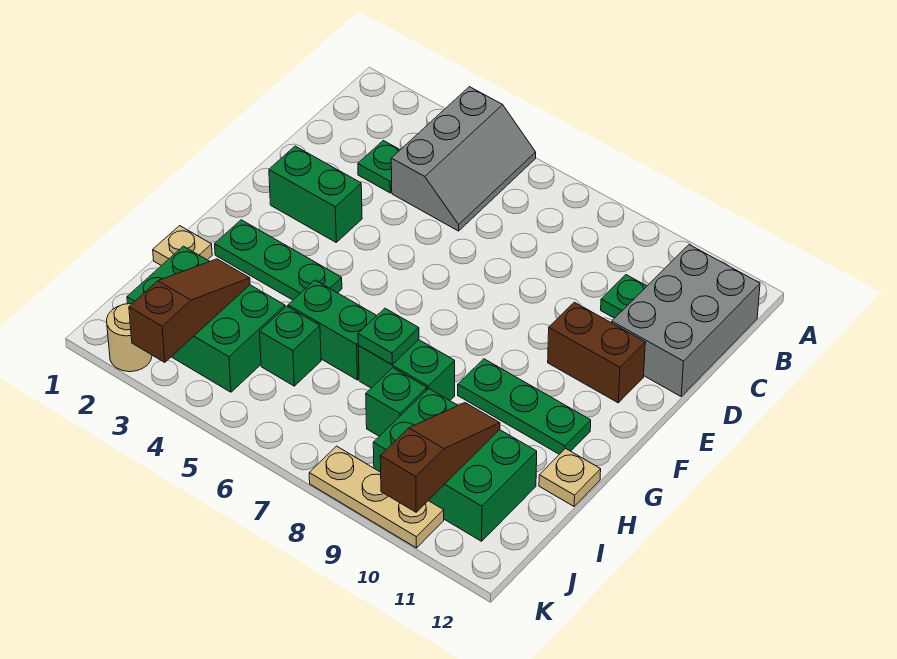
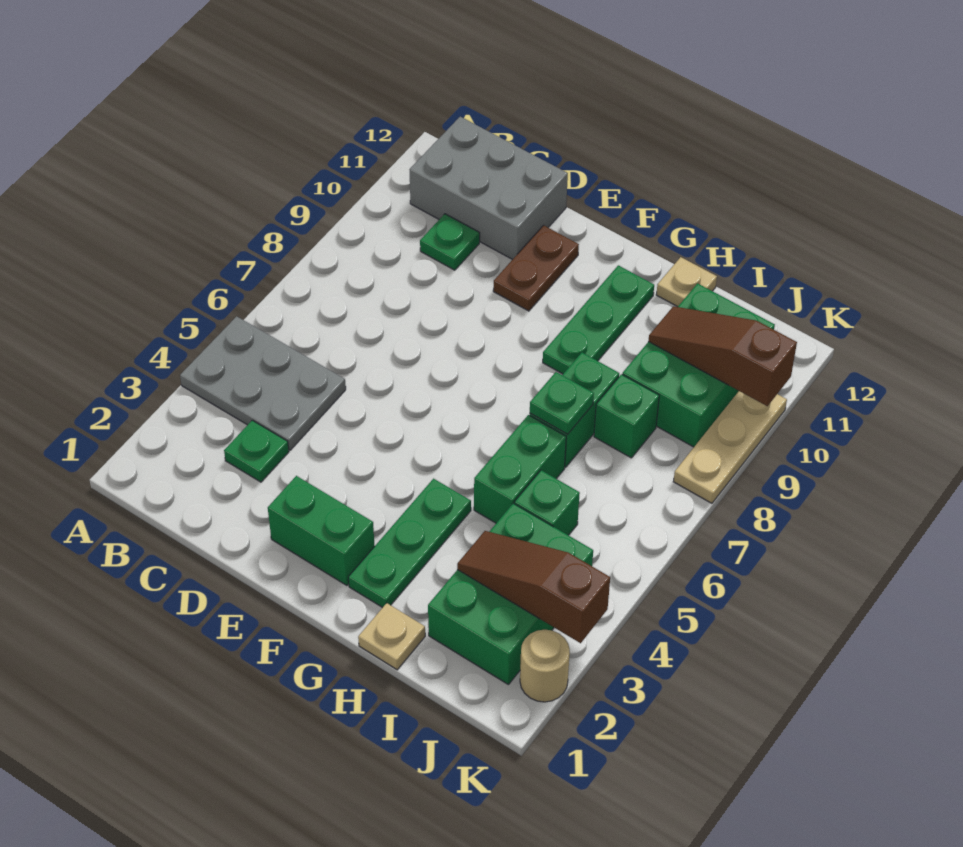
grey 2x3 slope [391,87,536,231] -> grey 2x3 plate [180,316,346,450]
green 1x2 brick [269,146,362,242] -> green 1x2 brick turned to [268,476,375,585]
brown 1x2 brick [548,302,645,403] -> brown 1x2 plate [493,225,579,311]

